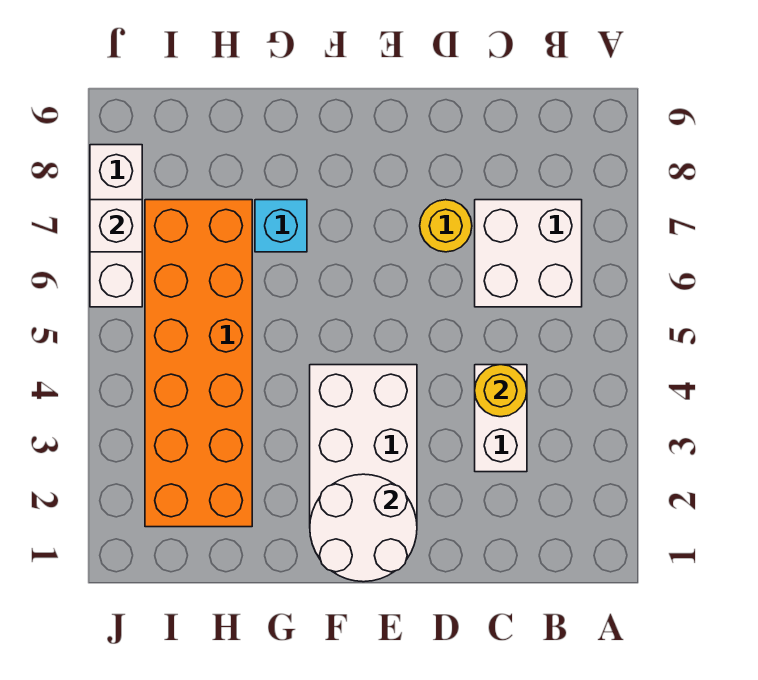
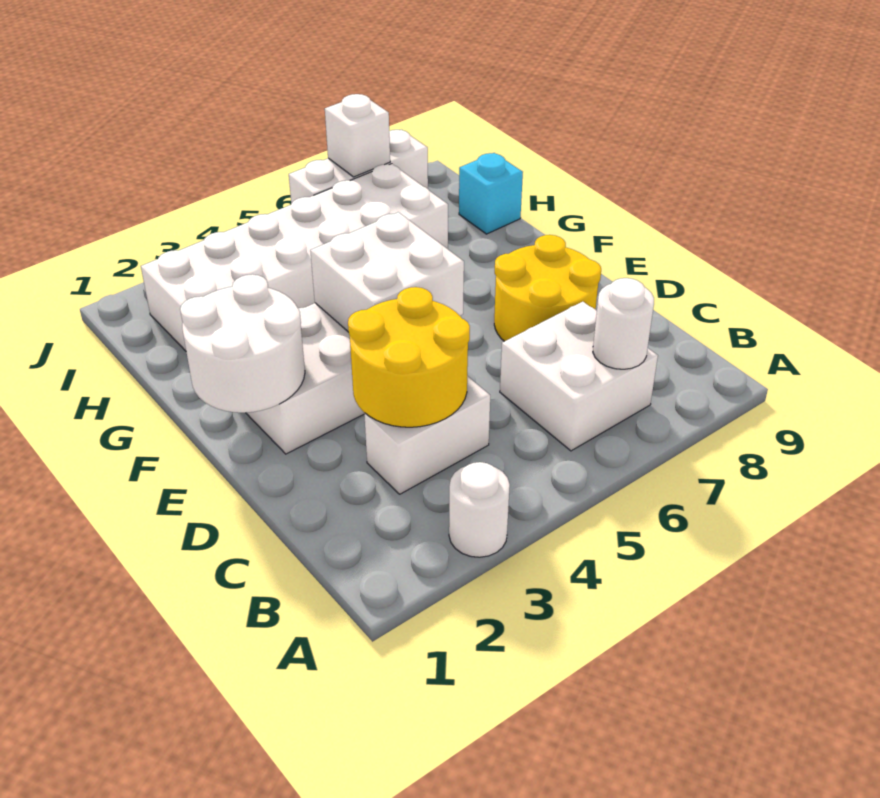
none -> white 1x1 round brick [449,462,510,557]
none -> white 1x1 round brick [593,278,654,369]
yellow 1x1 round brick [475,365,527,417] -> yellow 2x2 round brick [348,287,470,427]
yellow 1x1 round brick [420,200,472,252] -> yellow 2x2 round brick [494,235,601,341]
none -> white 2x2 brick [310,212,464,332]
cyan 1x1 brick [255,200,307,252] -> cyan 1x1 brick moved to [459,153,523,234]
orange 2x6 brick [145,200,252,527] -> white 2x6 brick [141,164,448,351]

